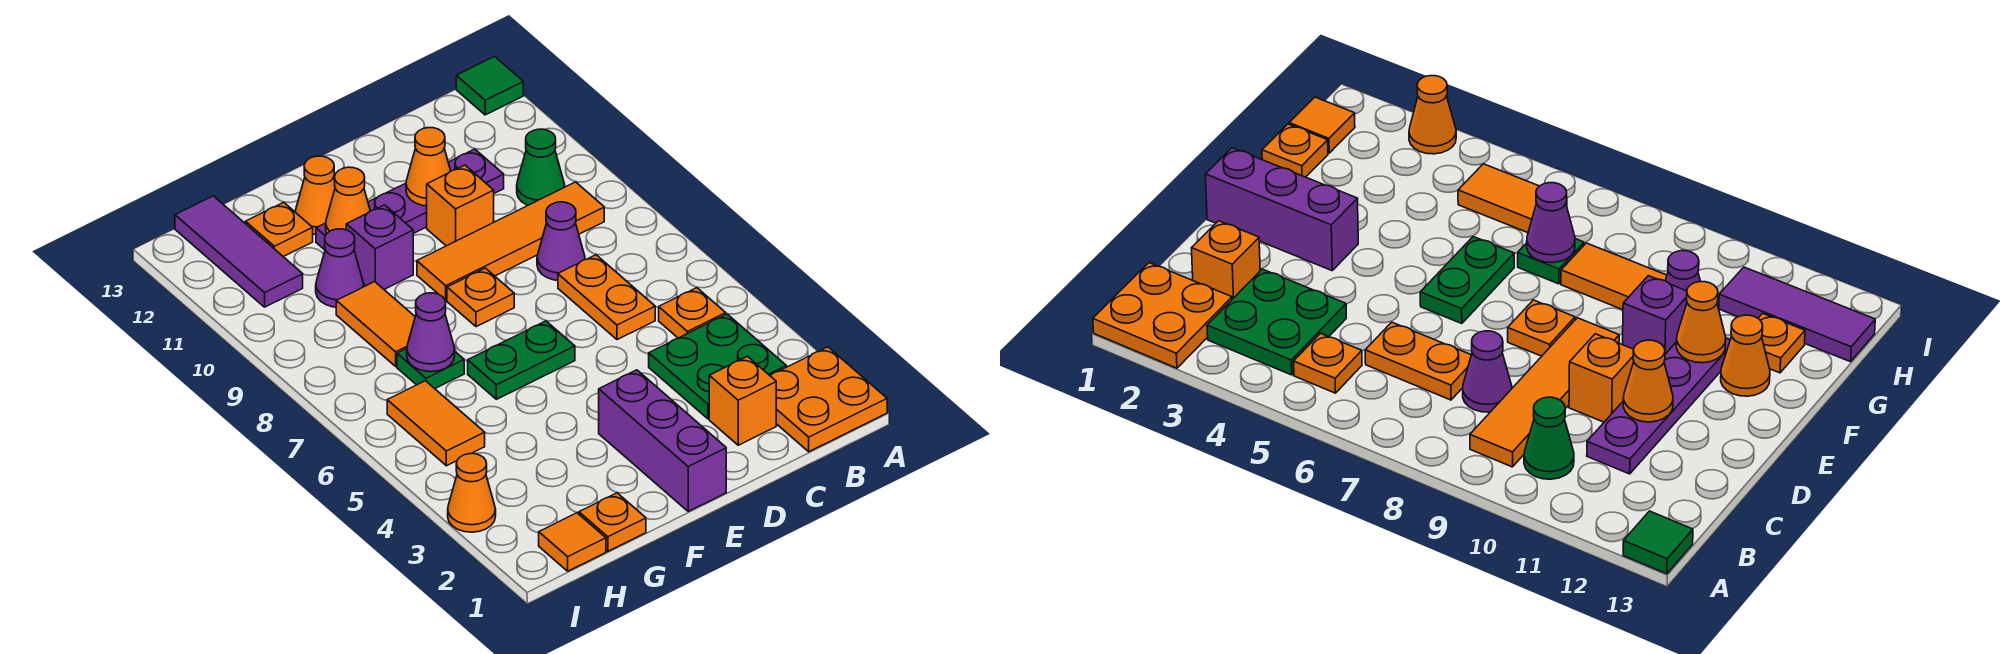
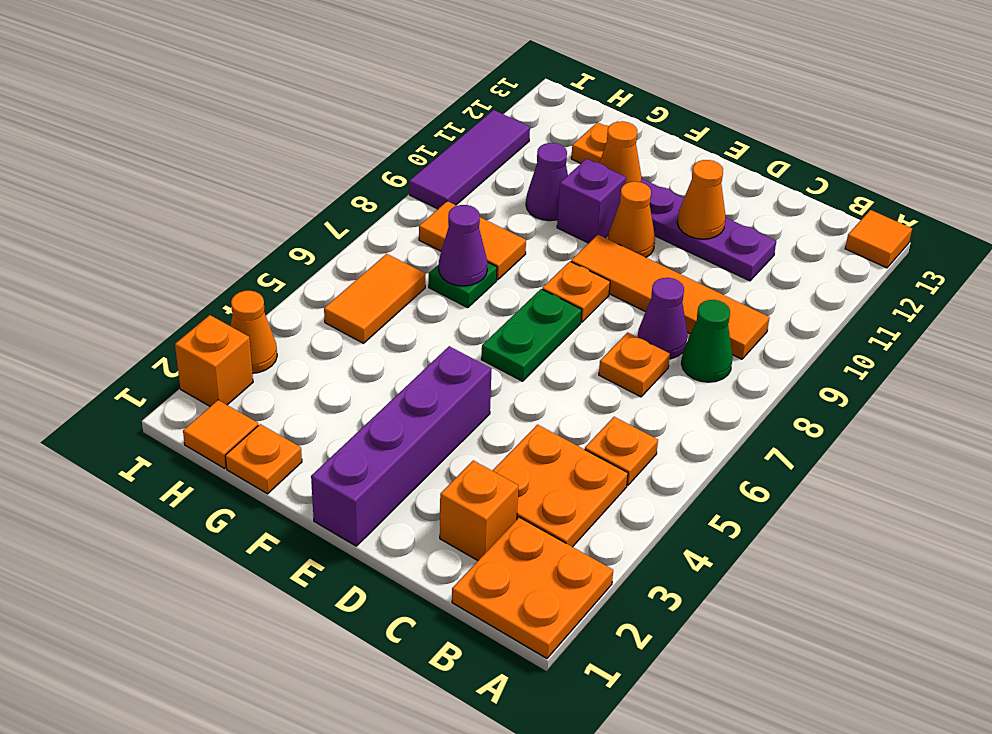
green 1x1 tile [456,57,523,115] -> orange 1x1 tile [845,210,912,268]
green 2x2 plate [649,314,786,419] -> orange 2x2 plate [492,425,628,547]
green 1x1 cone [517,129,565,205] -> green 1x1 cone moved to [681,300,733,382]
orange 1x2 plate [558,255,655,340] -> orange 1x1 plate [599,332,670,397]
orange 1x1 brick [427,165,494,246] -> orange 1x1 brick moved to [175,315,253,406]
purple 1x3 brick [599,370,726,511] -> purple 1x4 brick [311,346,492,546]
green 1x2 plate [468,321,575,399] -> green 1x2 plate turned to [481,289,582,381]
orange 1x1 cone [295,156,335,234] -> orange 1x1 cone moved to [608,182,655,257]
orange 1x2 tile [336,282,415,366] -> orange 1x2 tile turned to [419,201,526,280]
purple 1x3 tile [175,196,303,307] -> purple 1x3 tile moved to [409,110,530,209]

